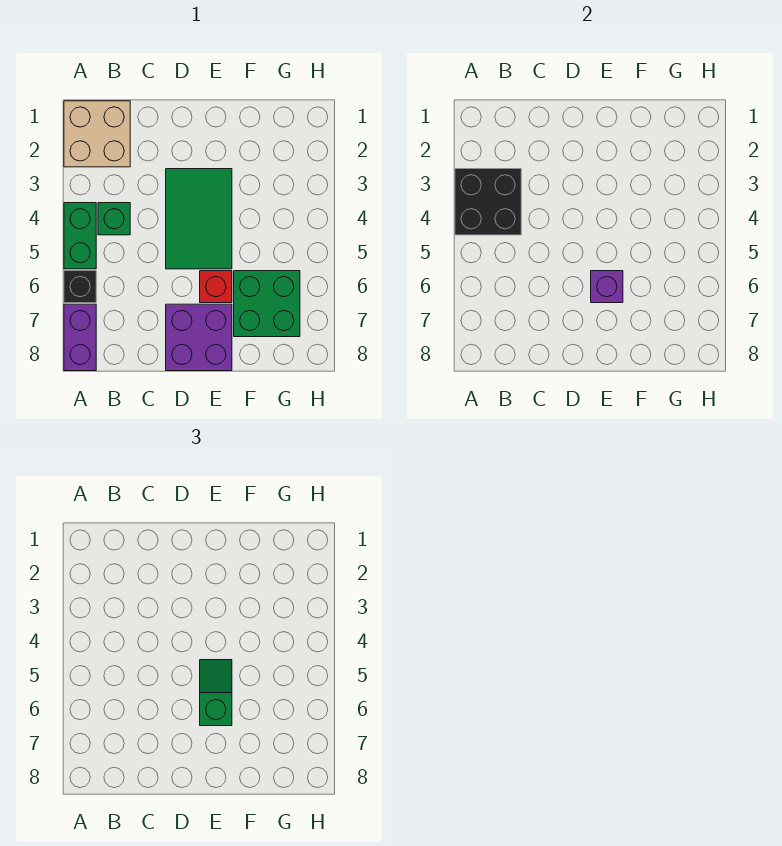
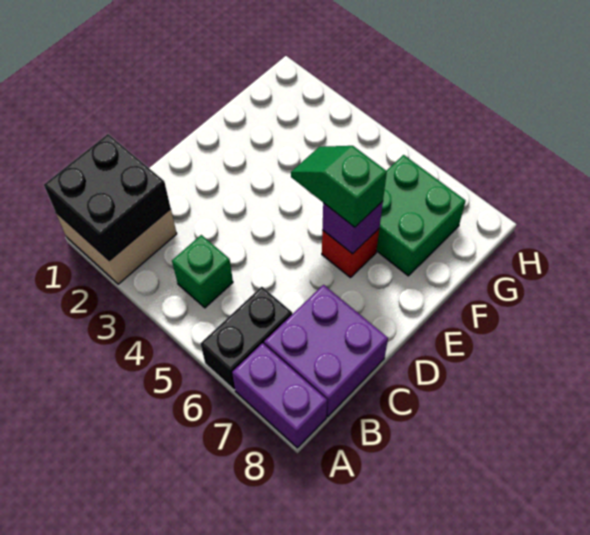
black 2x2 brick [455,169,521,235] -> black 2x2 brick moved to [44,134,171,261]
green 1x2 brick [64,203,96,269] -> none
black 1x1 brick [64,271,96,303] -> black 1x2 brick [200,287,292,390]
green 2x3 tile [166,169,232,269] -> none
purple 2x2 brick [166,304,232,371] -> purple 2x2 brick moved to [264,285,388,417]

